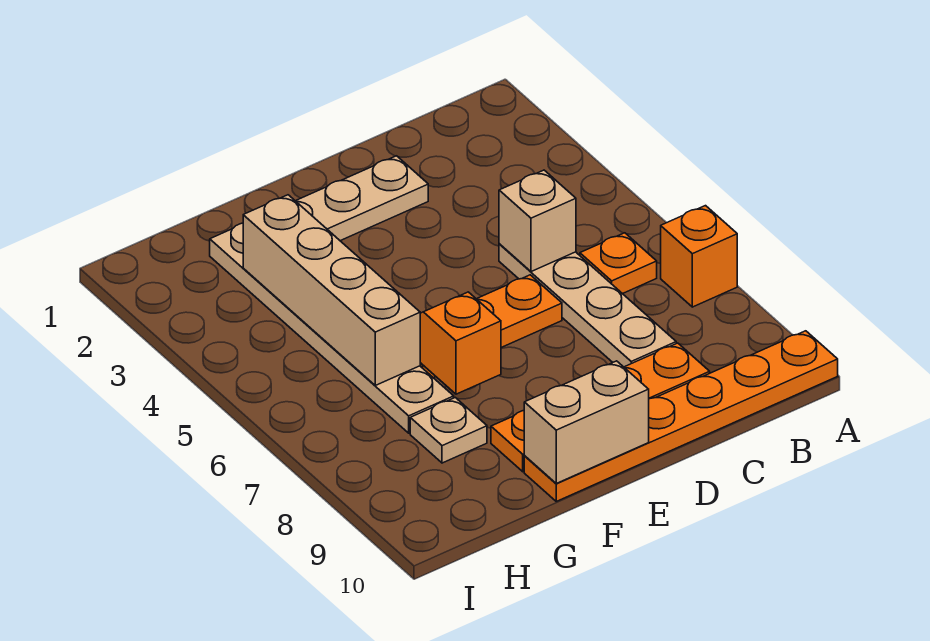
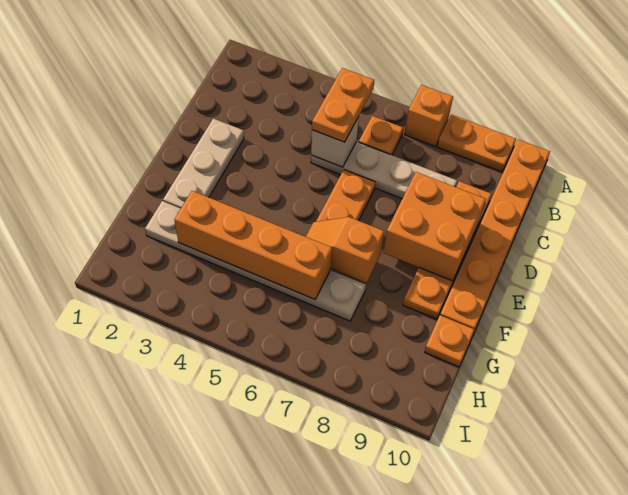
none -> orange 1x2 plate [437,114,516,172]
none -> orange 1x2 plate [312,68,374,142]
none -> orange 2x2 brick [383,172,486,281]
tan 1x2 brick [524,361,649,483] -> none
tan 1x4 brick [243,195,420,385] -> orange 1x4 brick [174,191,332,299]
tan 1x1 plate [410,398,487,463] -> none
none -> orange 1x1 plate [425,315,475,367]

